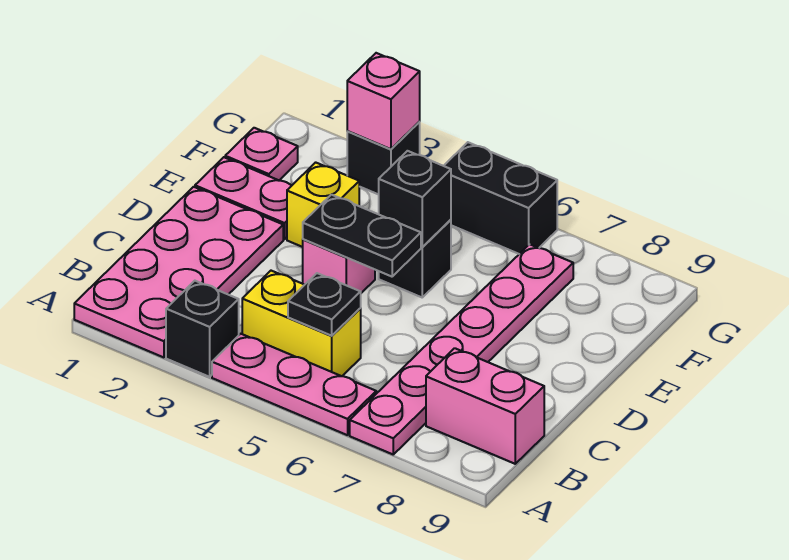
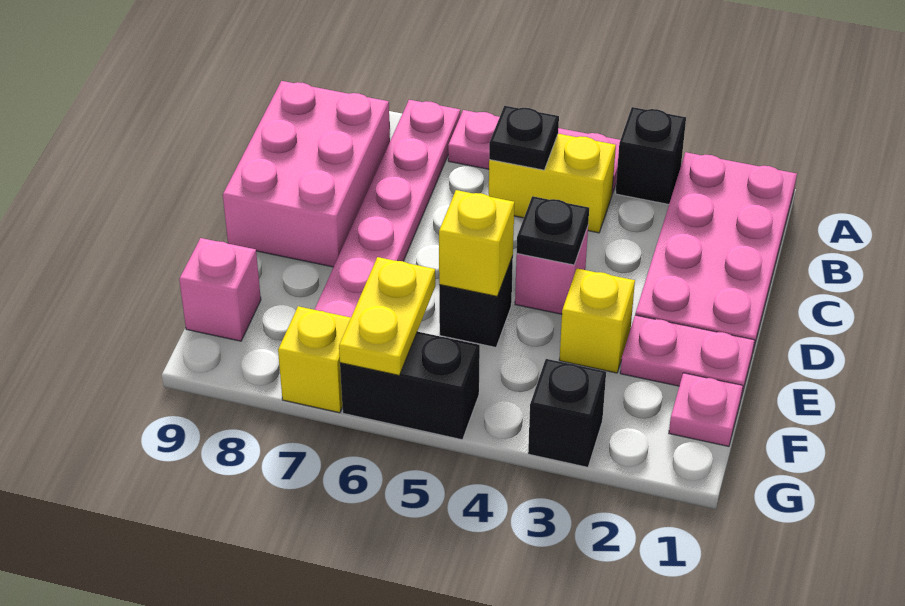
pink 1x2 brick [426,348,544,464] -> pink 2x3 brick [223,81,390,267]
black 1x2 plate [303,195,421,277] -> black 1x1 plate [517,196,589,265]
black 1x1 brick [379,151,451,247] -> yellow 1x1 brick [439,190,514,296]
none -> yellow 1x2 plate [339,257,435,375]
pink 1x1 brick [347,53,420,149] -> pink 1x1 brick moved to [179,238,261,341]
none -> yellow 1x1 brick [278,306,351,413]

